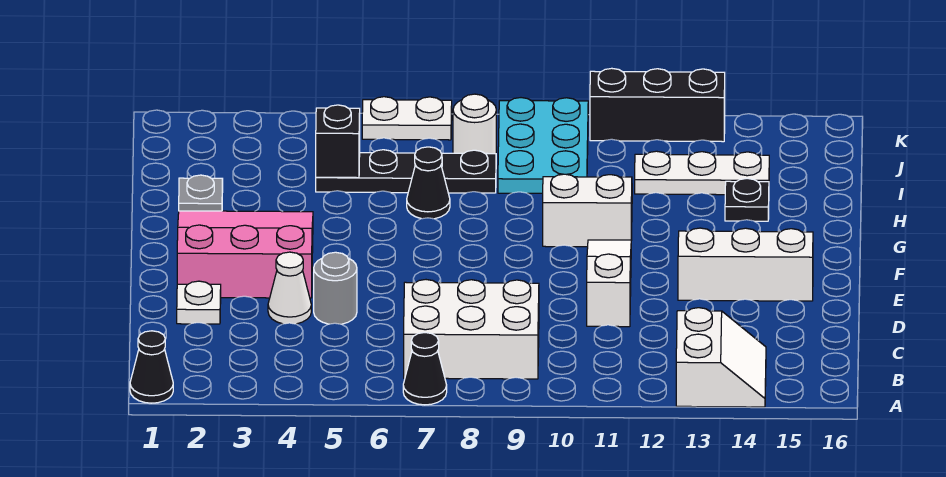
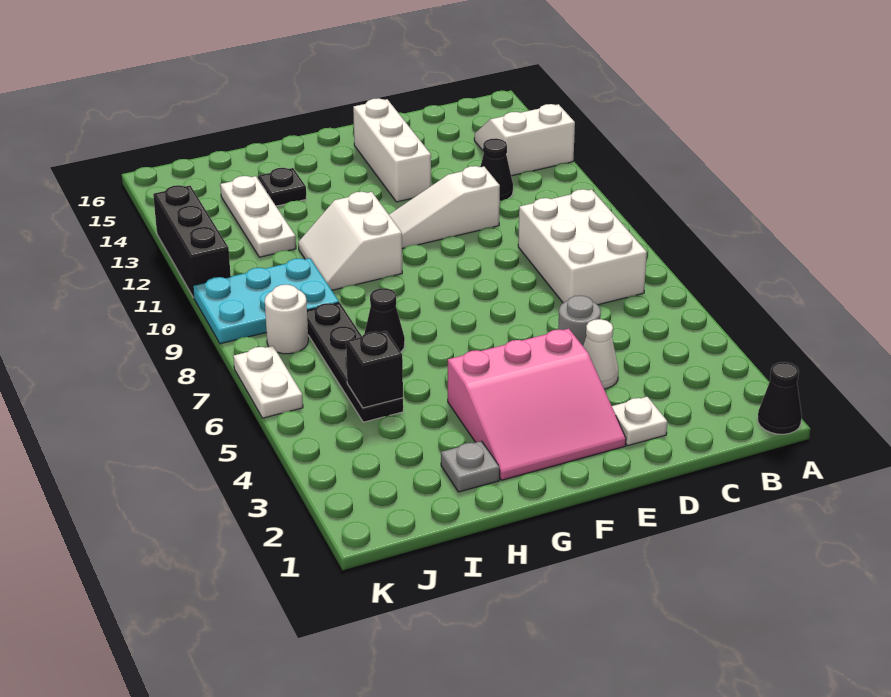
black 1x1 cone [403,333,447,405] -> black 1x1 cone moved to [480,138,513,201]
pink 3x3 slope [177,211,313,298] -> pink 3x3 slope turned to [448,329,626,480]

